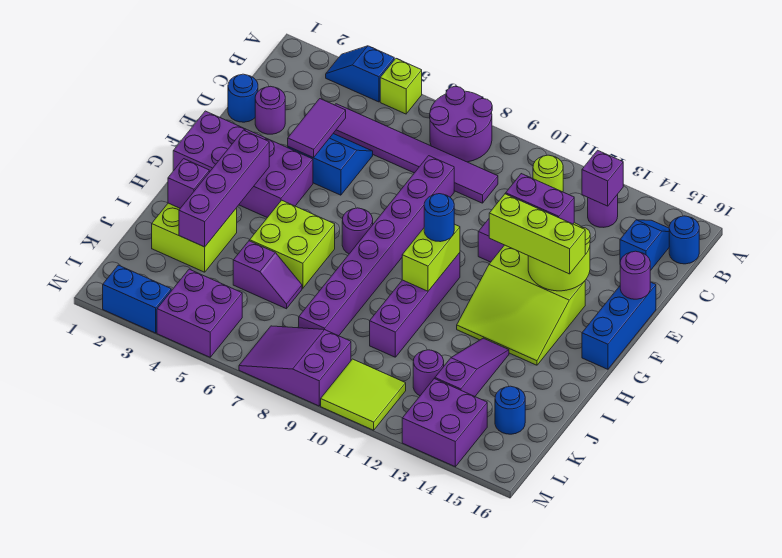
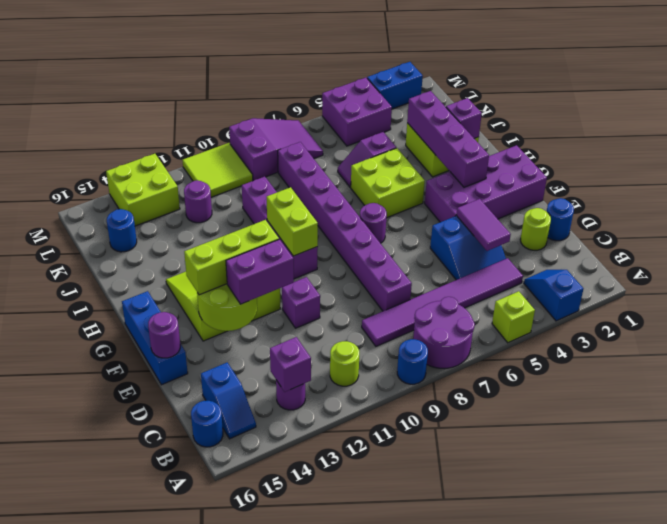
blue 1x2 slope [326,46,394,102] -> blue 1x2 slope turned to [524,270,583,321]
purple 1x1 round brick [255,86,285,134] -> lime 1x1 round brick [520,208,551,250]
blue 1x1 round brick [424,194,454,242] -> blue 1x1 round brick moved to [397,339,428,384]
purple 1x3 slope [435,338,509,396] -> none
purple 2x2 brick [402,379,487,467] -> lime 2x2 brick [106,154,180,226]

